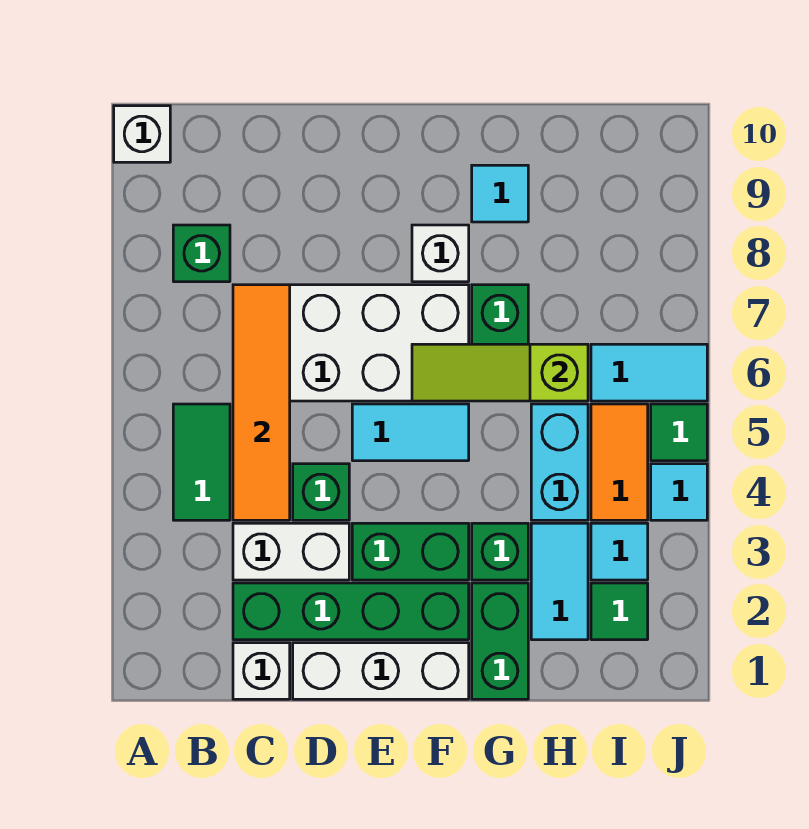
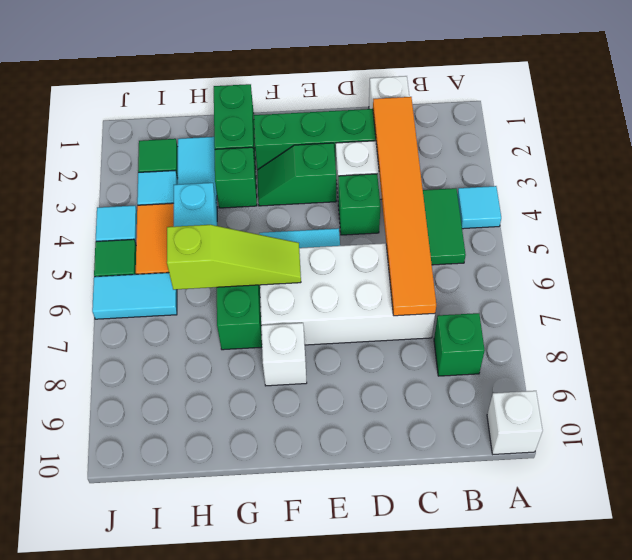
orange 1x4 tile [233,285,290,520] -> orange 1x6 tile [373,97,436,316]
white 1x3 brick [293,643,469,699] -> none
green 1x2 brick [352,523,469,580] -> green 1x2 slope [257,143,336,206]
cyan 1x1 tile [472,165,528,222] -> cyan 1x1 tile moved to [457,186,501,229]

